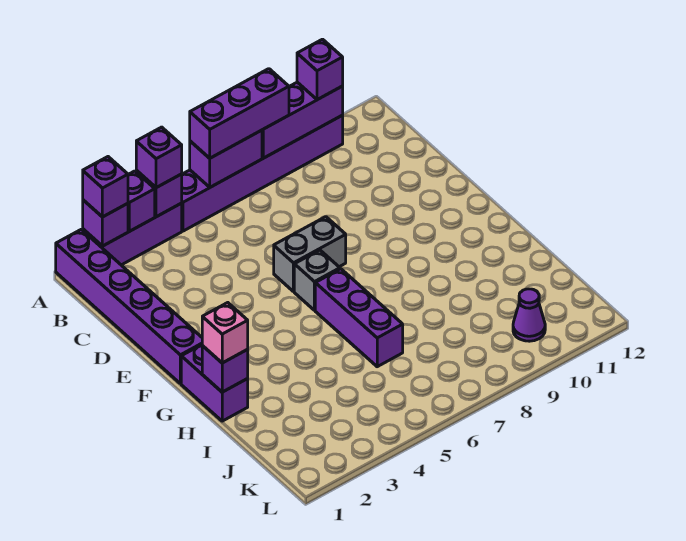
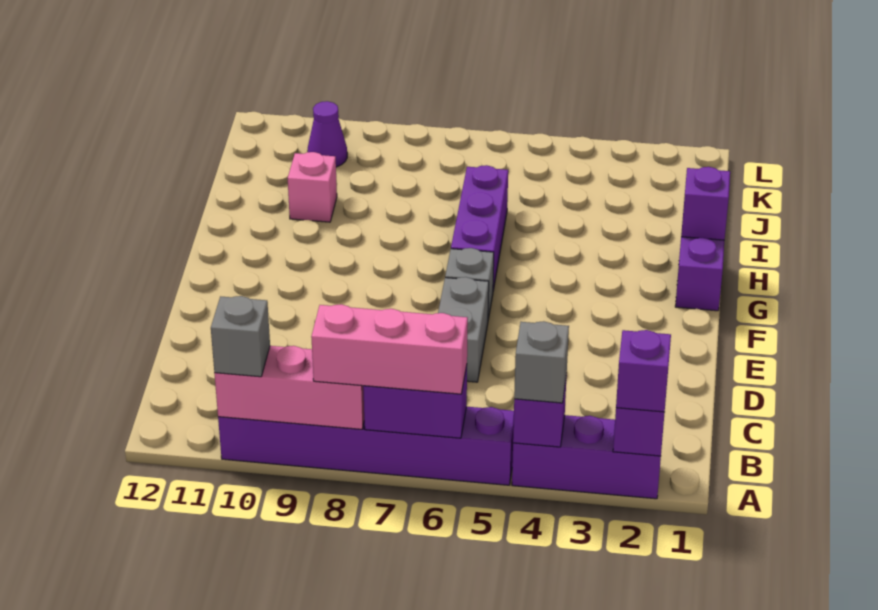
purple 1x6 brick [56,230,202,384] -> none
purple 1x1 brick [128,171,155,231] -> none
purple 1x1 brick [136,127,182,188] -> grey 1x1 brick [514,321,569,403]
purple 1x3 brick [190,69,289,158] -> pink 1x3 brick [311,304,468,394]
purple 1x3 brick [262,82,343,158] -> pink 1x3 brick [214,346,364,429]
purple 1x1 brick [297,39,343,100] -> grey 1x1 brick [211,296,270,377]
grey 1x2 brick [274,217,346,292] -> grey 1x2 brick turned to [438,277,489,382]
pink 1x1 brick [202,303,248,363] -> pink 1x1 brick moved to [288,152,337,222]

